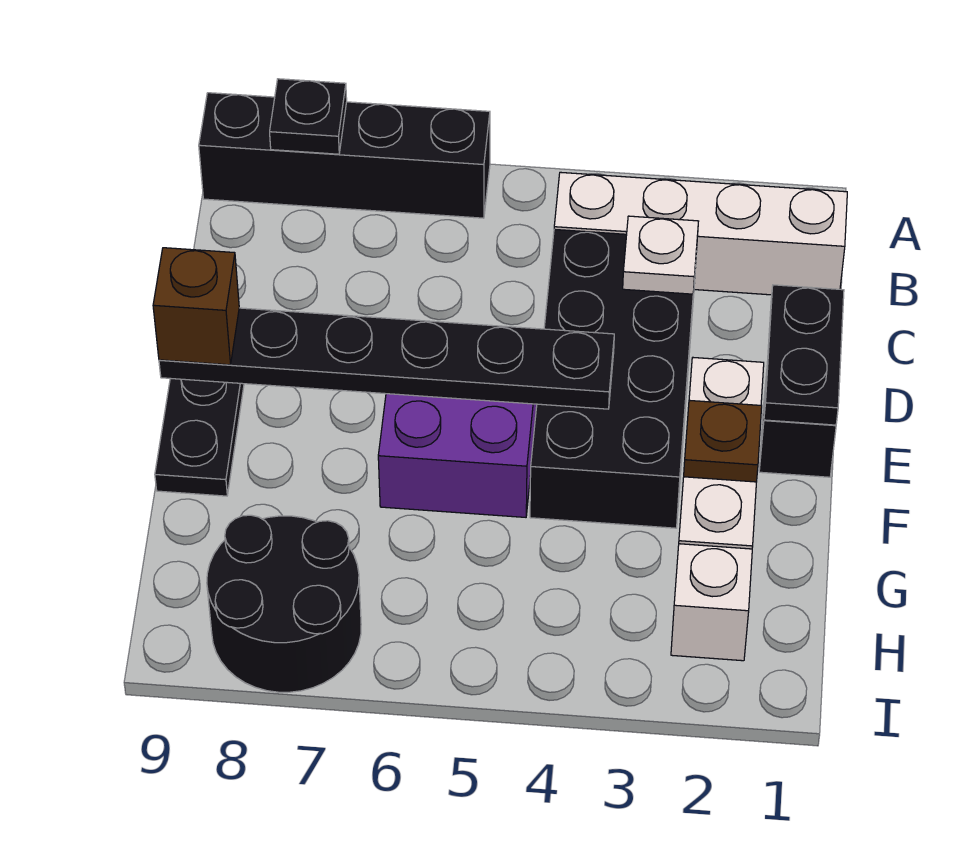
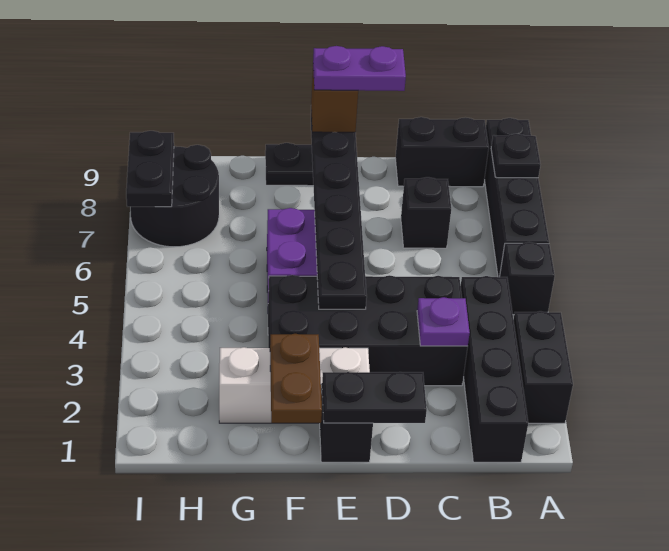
none -> black 1x2 brick [513,311,573,423]
none -> black 1x1 brick [500,242,555,315]
white 1x4 brick [554,172,847,295] -> black 1x4 brick [461,276,528,462]
none -> black 1x2 brick [395,117,489,187]
white 1x1 plate [623,216,698,294] -> purple 1x1 plate [417,297,470,346]
none -> black 1x1 brick [401,177,451,248]
none -> purple 1x2 plate [313,46,406,91]
brown 1x1 plate [684,400,762,482] -> brown 1x2 plate [270,334,322,423]
white 1x1 brick [671,544,752,661] -> none
none -> black 1x2 plate [126,131,174,207]

